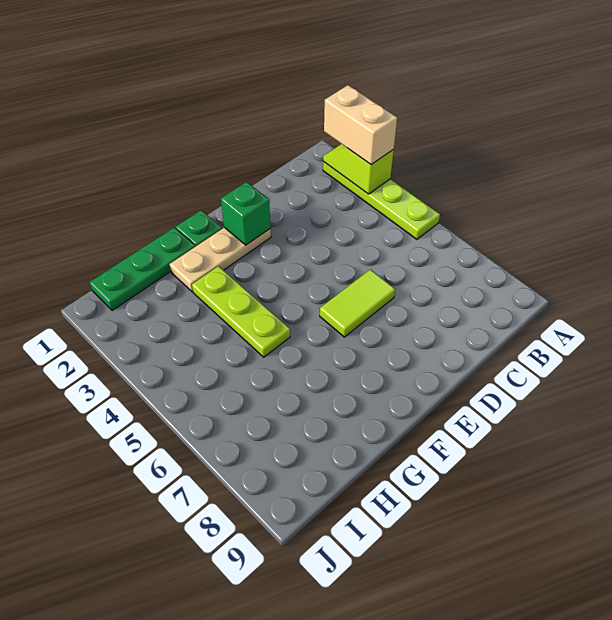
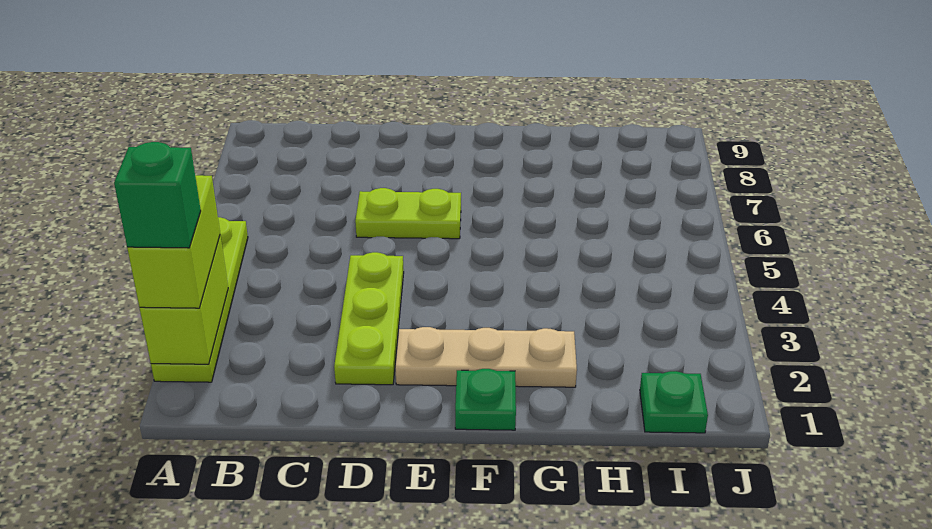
lime 1x2 slope [323,144,394,194] -> lime 1x2 brick [140,235,228,364]
tan 1x2 brick [324,85,397,165] -> lime 1x2 brick [127,175,220,308]
lime 1x2 tile [320,270,395,337] -> lime 1x2 plate [355,188,461,239]
green 1x1 brick [221,182,271,245] -> green 1x1 brick moved to [114,142,201,248]
green 1x3 plate [90,228,195,311] -> green 1x1 plate [640,371,708,433]
lime 1x3 plate [192,266,290,357] -> lime 1x3 plate moved to [334,252,404,385]

